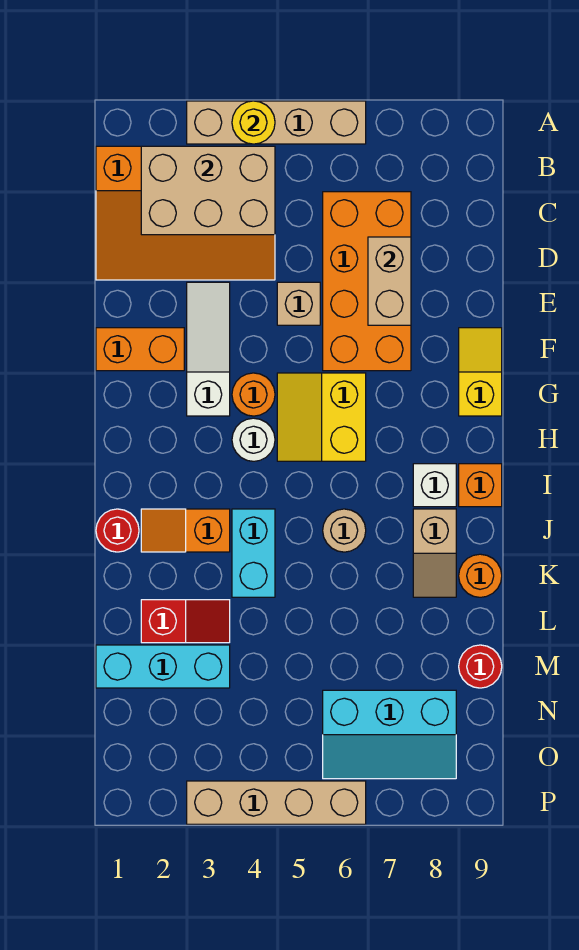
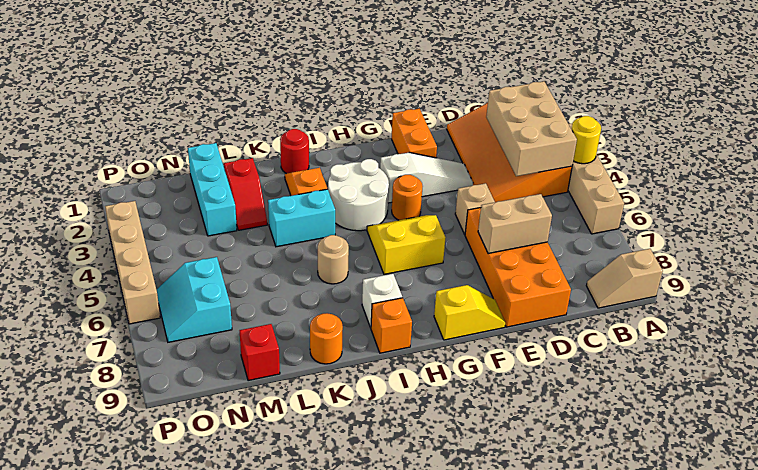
orange 2x4 brick [323,192,411,371] -> orange 2x4 brick turned to [465,208,571,327]
white 1x1 round brick [232,418,275,461] -> white 2x2 round brick [328,159,389,231]
tan 1x2 slope [413,509,456,597] -> tan 1x2 slope moved to [586,249,663,308]
red 1x1 round brick [459,645,502,688] -> red 1x1 brick [240,324,280,381]
cyan 2x3 slope [323,690,456,779] -> cyan 2x2 slope [156,257,232,342]

